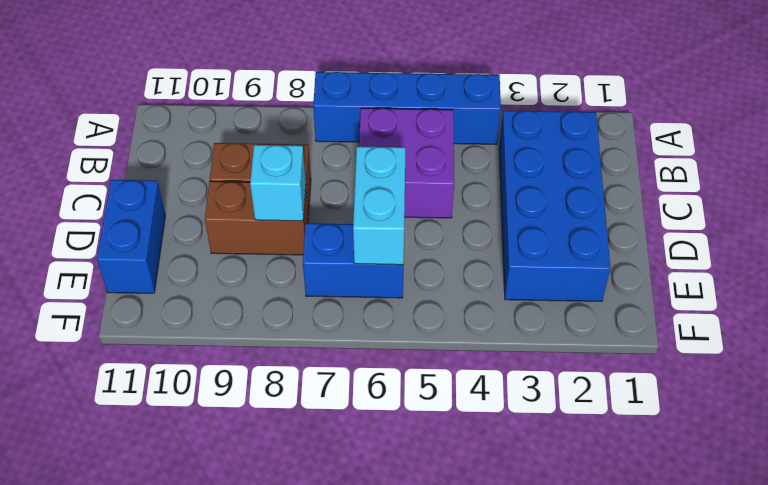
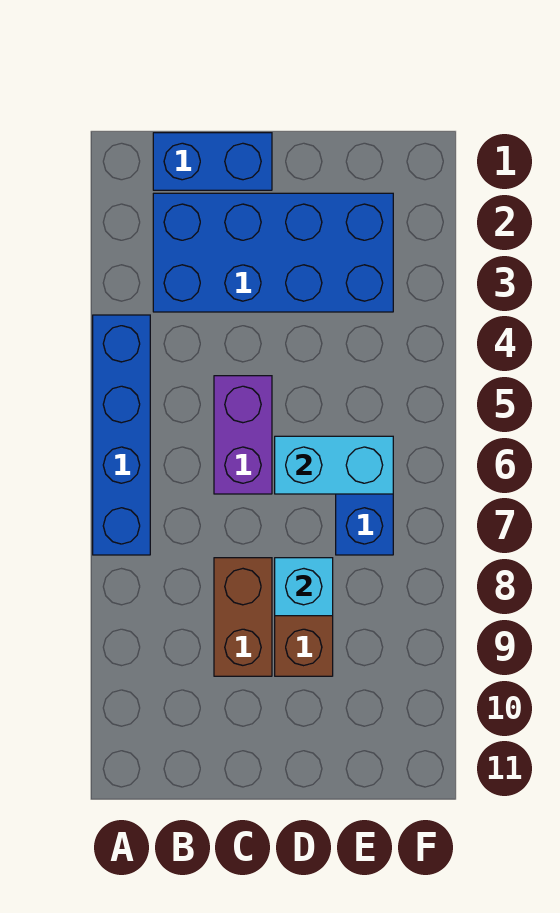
purple 2x2 brick [359,108,454,218] -> purple 1x2 brick [214,376,272,494]
blue 1x2 brick [97,180,165,293] -> blue 1x2 brick moved to [153,133,272,190]

